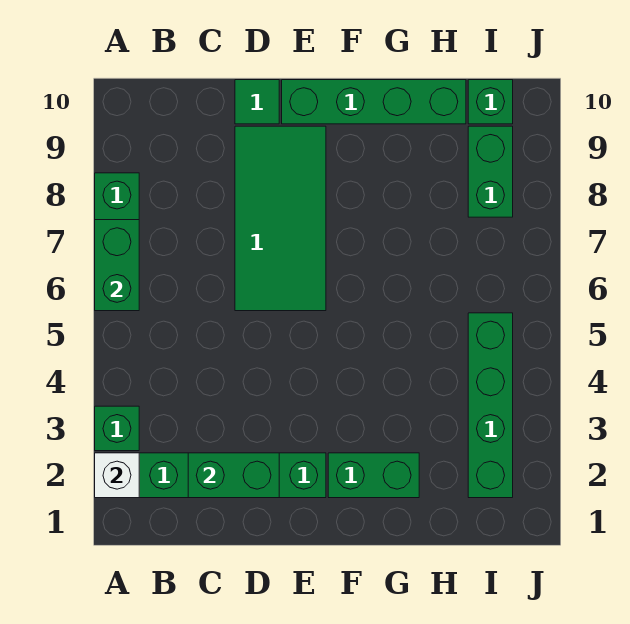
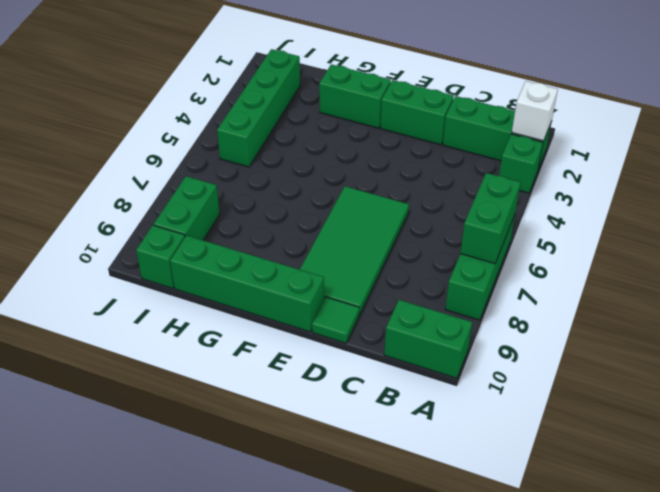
green 1x2 brick [188,453,279,498] -> green 1x2 brick moved to [384,300,472,378]

